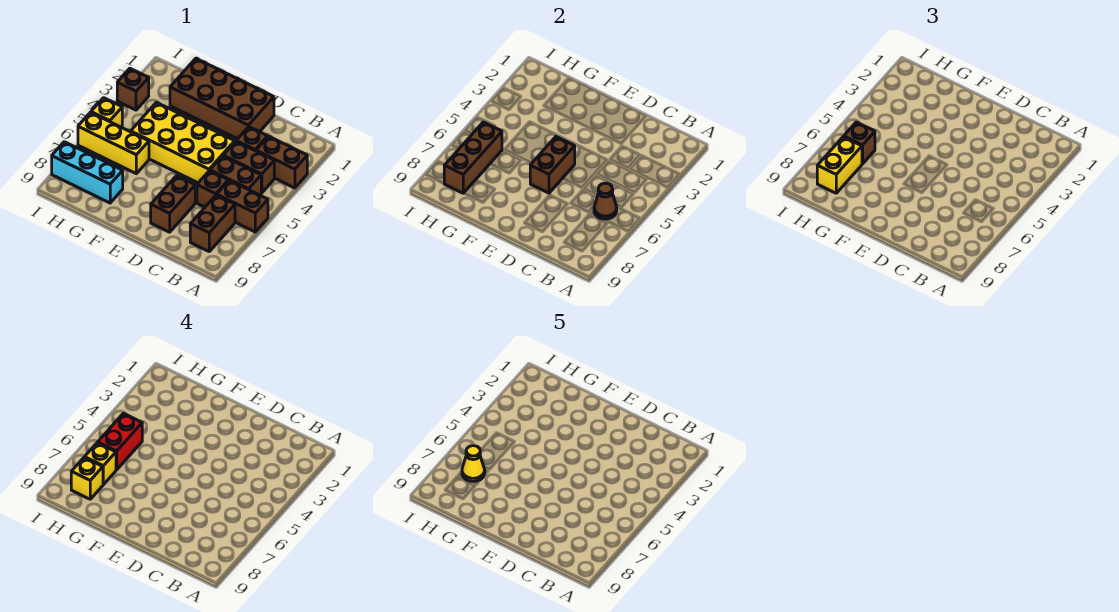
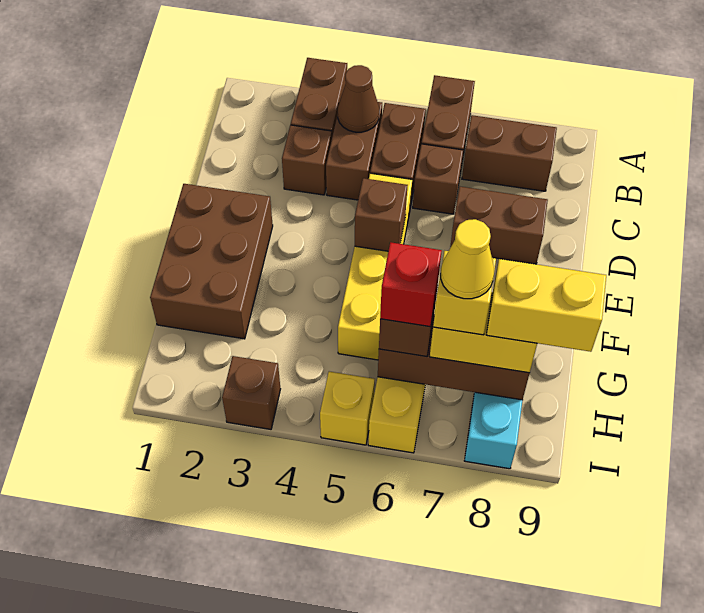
brown 1x1 cone [594,183,617,219] -> brown 1x1 cone moved to [338,65,379,132]
brown 2x4 brick [170,59,274,139] -> brown 2x3 brick [150,184,273,339]
yellow 2x4 brick [131,102,235,183] -> yellow 1x4 brick [338,173,412,360]
brown 1x2 brick [530,137,575,193] -> brown 1x1 brick [355,178,408,251]
red 1x2 brick [98,413,142,470] -> red 1x1 brick [380,242,442,327]
yellow 1x1 brick [71,457,103,499] -> yellow 1x2 brick [486,259,606,352]

